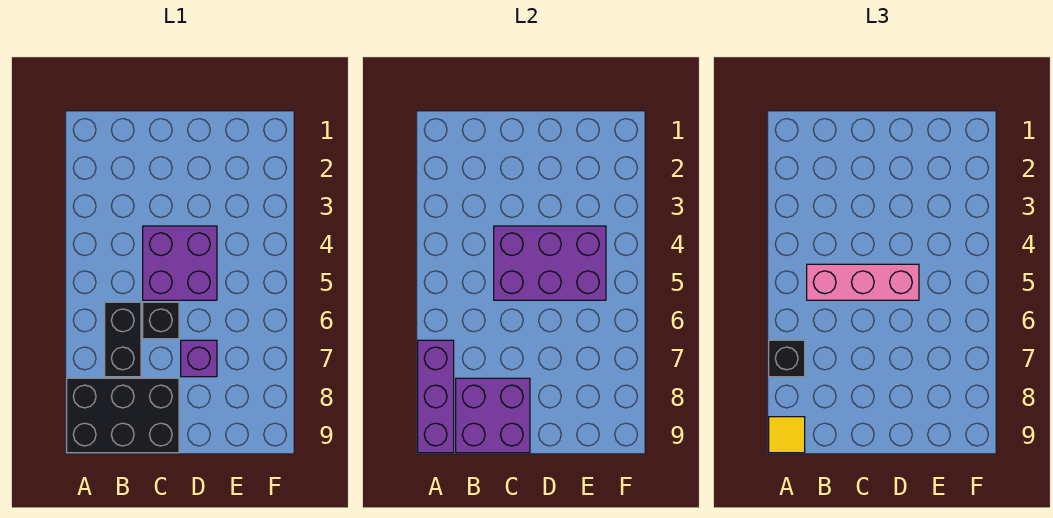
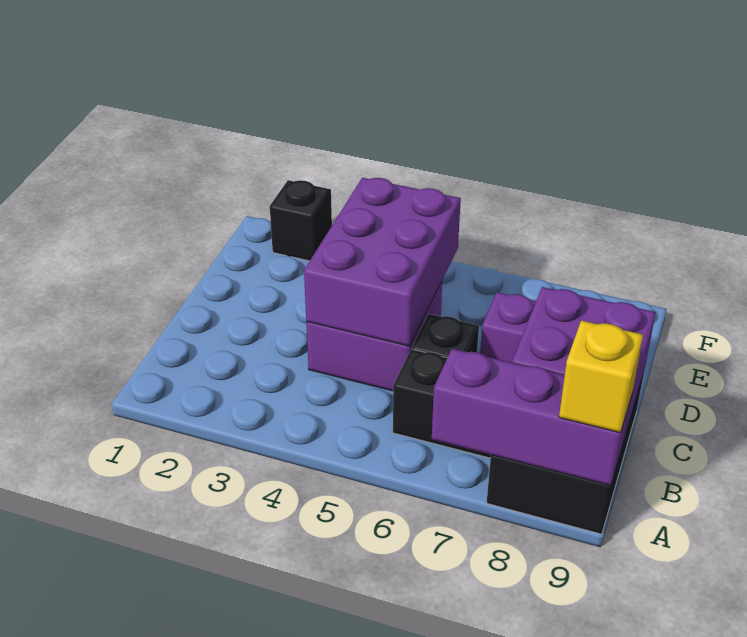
black 1x1 brick [769,340,805,377] -> black 1x1 brick moved to [270,180,332,261]
yellow 1x1 tile [769,417,805,453] -> yellow 1x1 brick [559,320,643,433]
pink 1x3 brick [807,264,919,300] -> none

